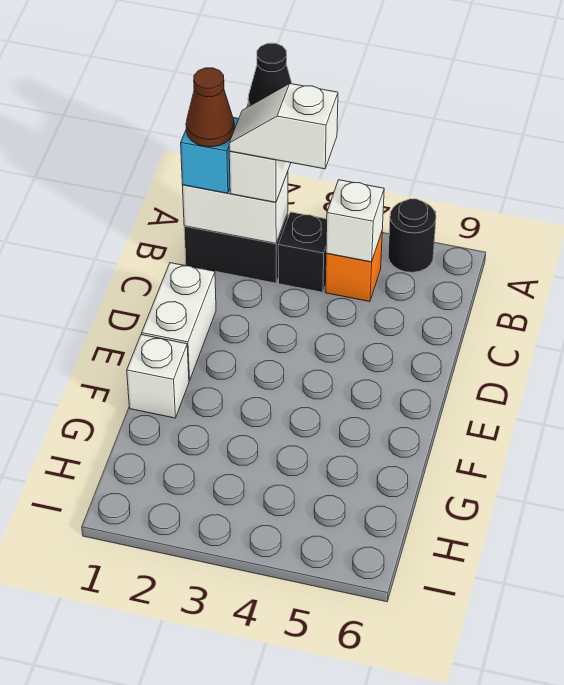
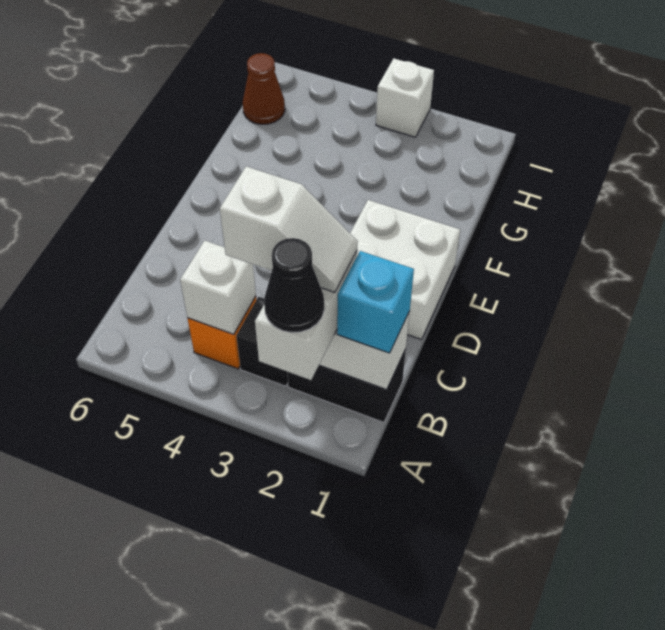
black 1x1 round brick [388,199,436,272] -> none
brown 1x1 cone [186,68,234,147] -> brown 1x1 cone moved to [243,53,285,124]
white 1x2 brick [142,263,216,381] -> white 2x2 brick [350,200,460,340]
white 1x1 brick [127,335,189,418] -> white 1x1 brick moved to [376,59,434,137]

